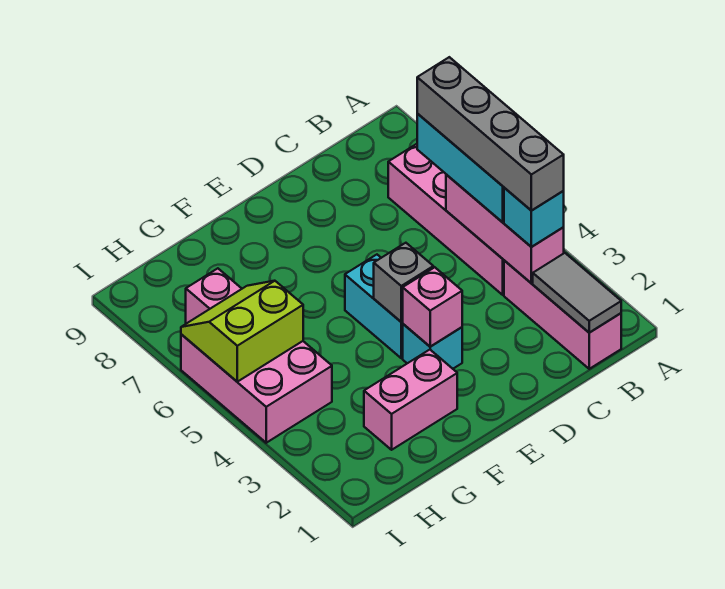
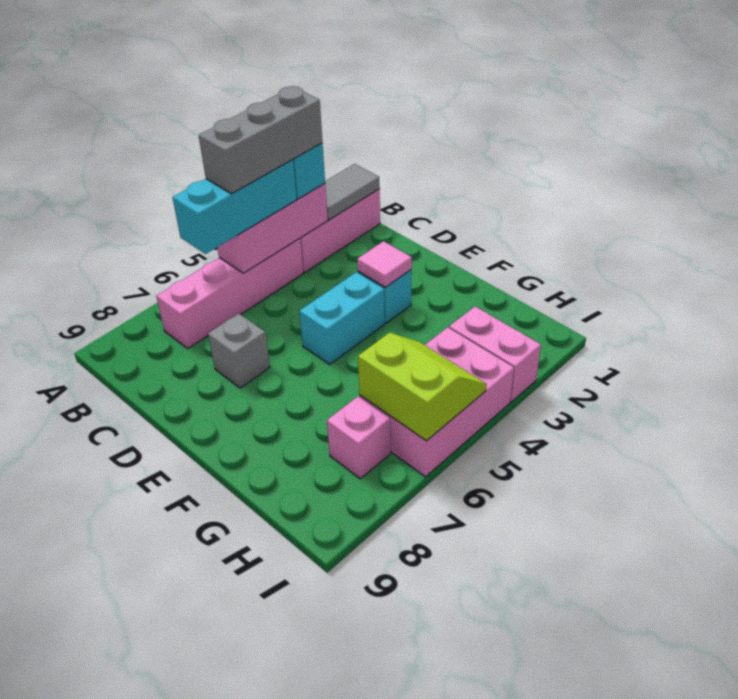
grey 1x4 brick [417,57,564,211] -> grey 1x3 brick [199,86,323,194]
pink 1x1 brick [402,267,462,347] -> pink 1x1 tile [357,241,412,287]
grey 1x1 brick [374,243,433,322] -> grey 1x1 brick moved to [208,314,270,388]
pink 1x2 brick [364,350,457,450] -> pink 1x2 brick moved to [449,307,541,402]
lime 2x2 slope [181,281,303,382] -> lime 2x2 slope turned to [358,333,486,441]

